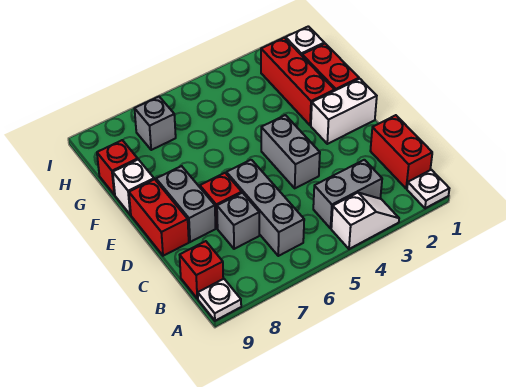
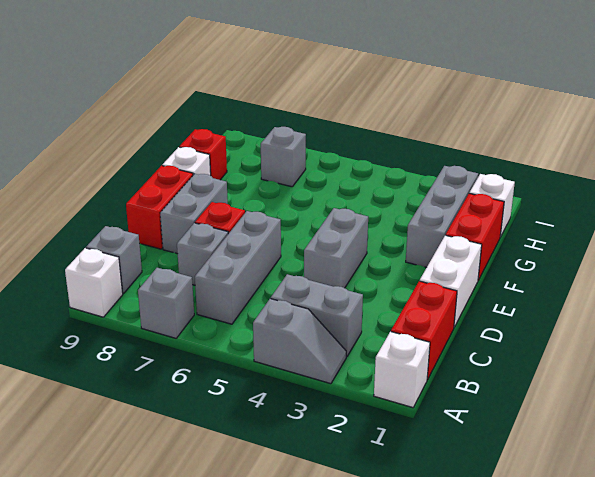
white 1x1 plate [407,170,449,208] -> white 1x1 brick [374,332,430,408]
white 1x2 slope [331,193,399,249] -> grey 1x2 slope [253,299,346,384]
none -> grey 1x1 brick [138,268,194,338]
white 1x1 plate [198,279,241,321] -> white 1x1 brick [65,248,123,317]
red 1x1 brick [180,241,223,299] -> grey 1x1 brick [86,226,142,294]
white 1x2 brick [311,79,377,144] -> white 1x2 brick turned to [420,235,482,327]
red 1x3 brick [261,38,335,125] -> grey 1x3 brick [406,166,478,267]

